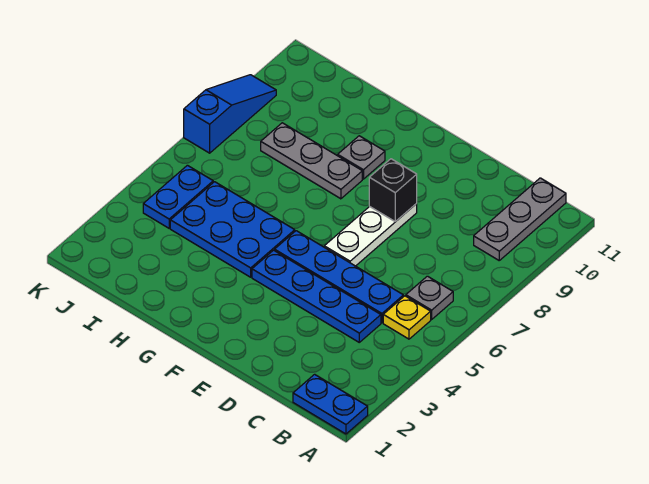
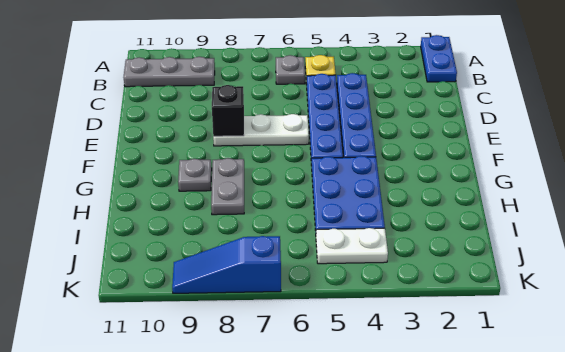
grey 1x3 plate [261,123,362,199] -> grey 1x2 plate [211,158,244,215]
blue 1x2 plate [143,165,213,228] -> white 1x2 plate [316,228,388,264]

